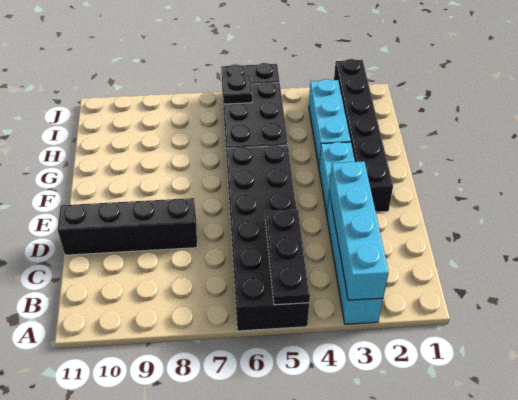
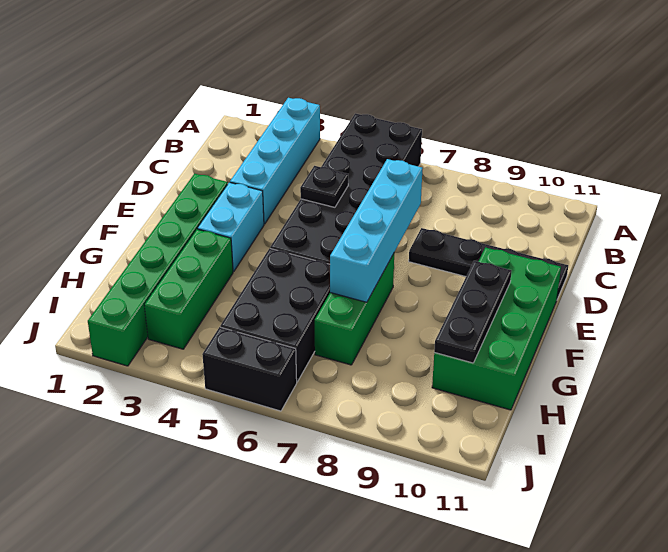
cyan 1x4 brick [329,161,389,300] -> cyan 1x4 brick moved to [330,159,423,302]
black 1x3 plate [265,209,310,305] -> black 1x3 plate moved to [434,261,512,363]
black 1x4 brick [58,198,197,255] -> black 1x4 plate [409,228,568,299]
black 1x6 brick [334,59,393,212] -> green 1x6 brick [88,174,228,366]
none -> green 2x4 brick [432,248,561,410]
none -> green 1x3 brick [315,254,394,365]
cyan 1x3 brick [309,79,351,166] -> green 1x3 brick [144,229,233,349]
black 1x1 plate [222,74,252,104] -> black 1x1 plate moved to [300,166,348,207]

